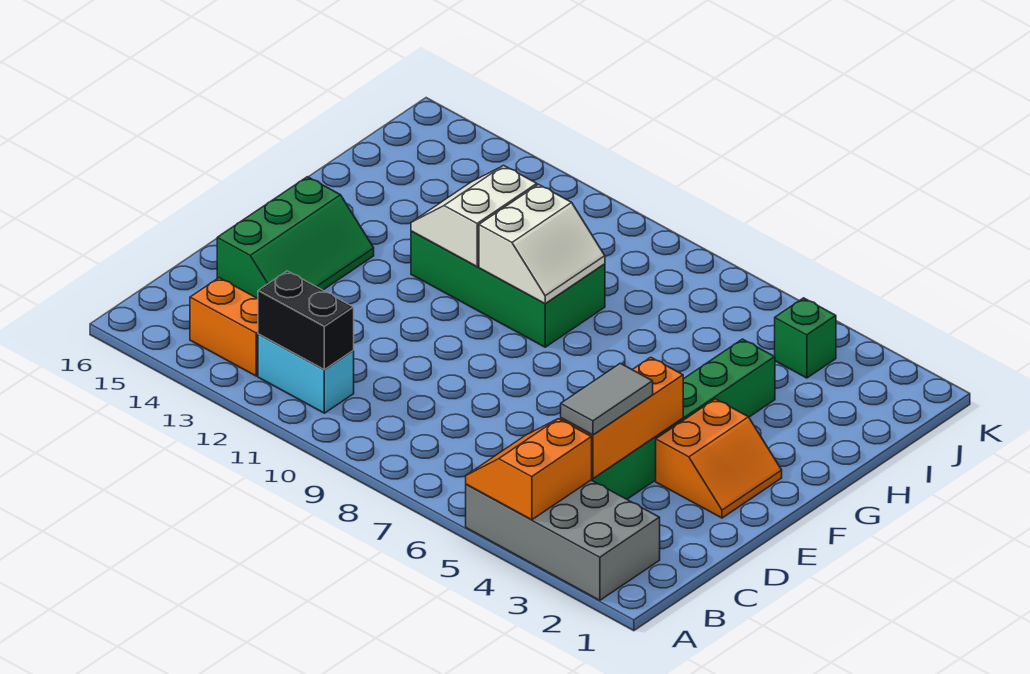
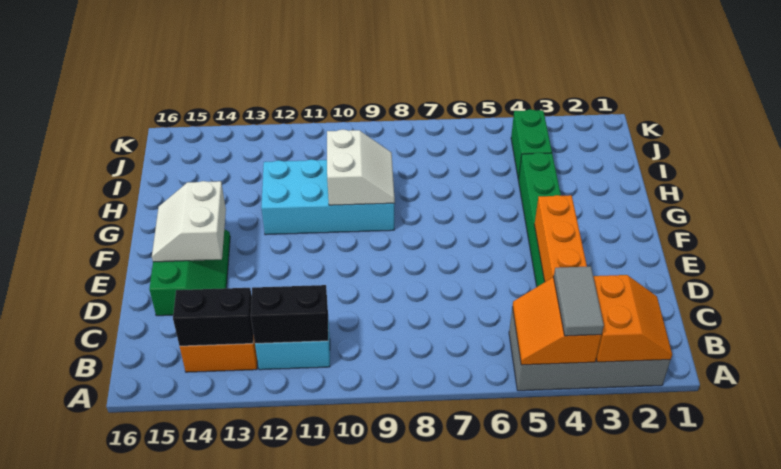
none -> black 1x2 brick [173,288,253,346]
grey 1x2 tile [561,363,653,435] -> grey 1x2 tile moved to [554,266,604,336]
orange 2x2 slope [656,399,782,518] -> orange 2x2 slope moved to [593,275,672,362]
green 2x4 brick [411,231,605,347] -> cyan 2x4 brick [261,159,394,235]
white 2x2 slope [411,165,537,266] -> white 2x2 slope moved to [152,181,226,262]
green 1x1 brick [775,298,836,378] -> green 1x2 brick [511,109,552,180]

